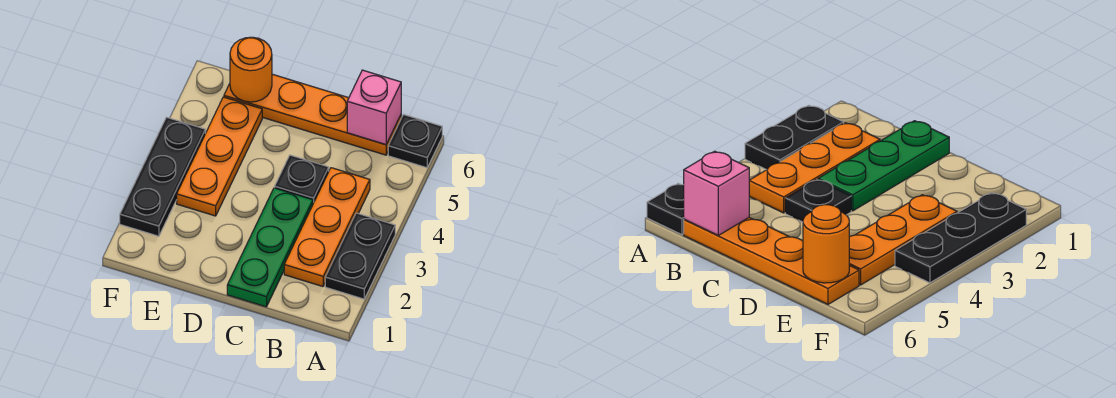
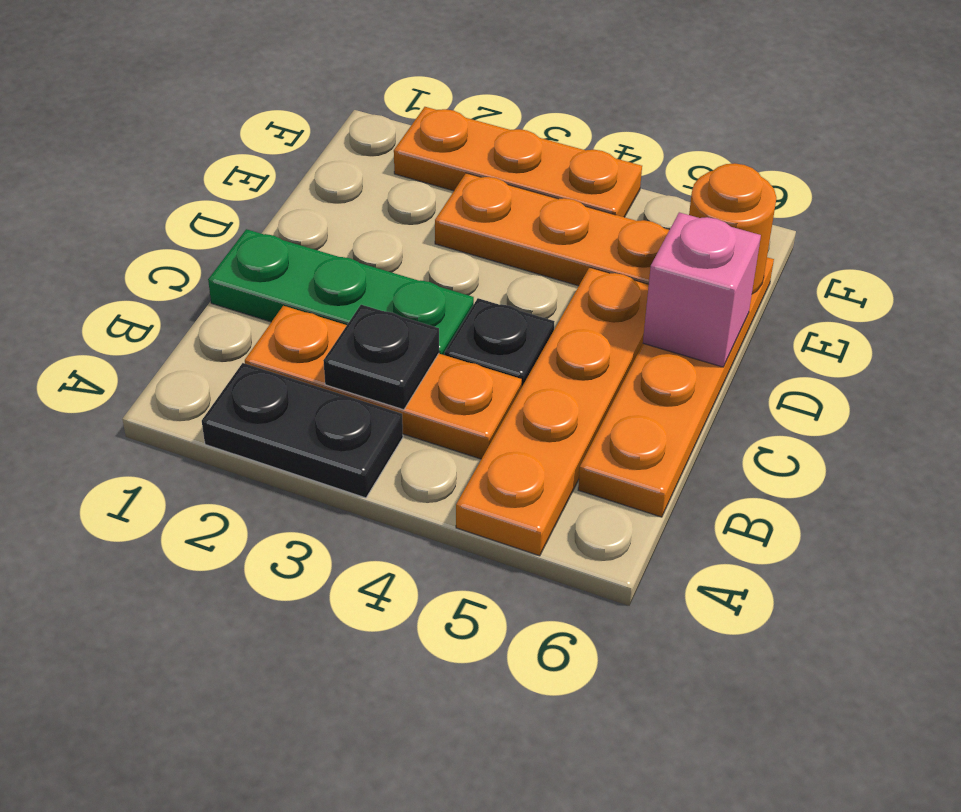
none -> orange 1x4 plate [456,268,649,556]
black 1x1 plate [388,115,442,168] -> black 1x1 plate moved to [323,305,439,410]
pink 1x1 brick [347,70,401,145] -> pink 1x1 brick moved to [643,212,761,367]
black 1x3 plate [120,117,205,236] -> orange 1x3 plate [394,107,642,217]

